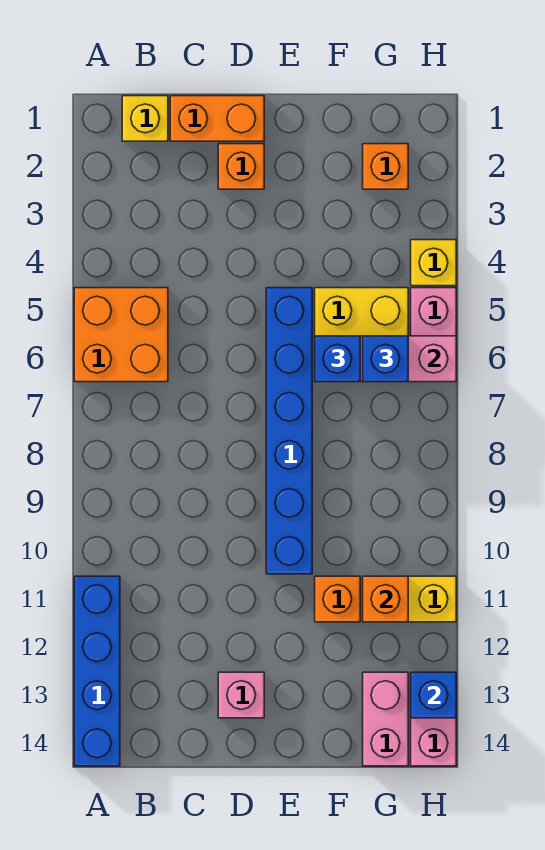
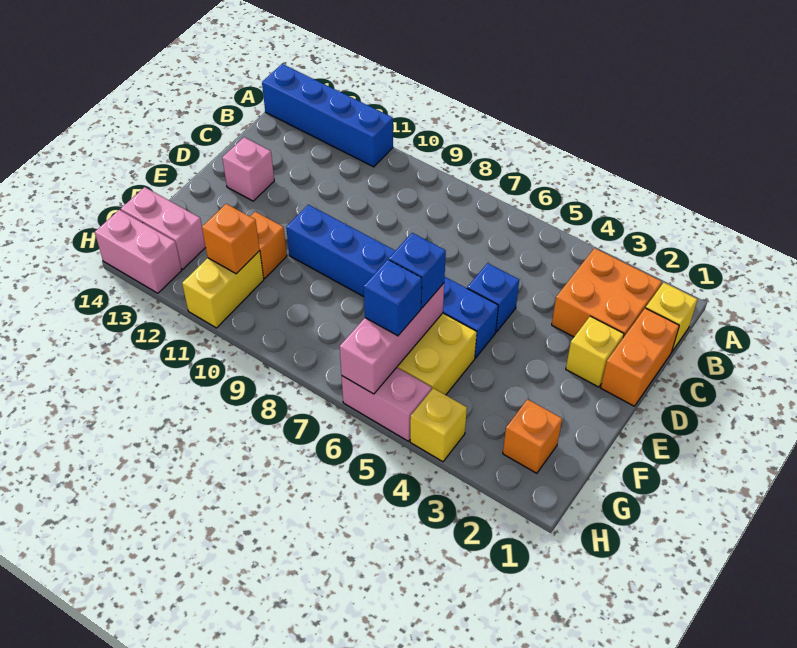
orange 2x2 brick [74,288,168,382] -> orange 2x2 brick moved to [552,248,662,338]
orange 1x1 brick [218,144,264,189] -> yellow 1x1 brick [566,316,624,387]
blue 1x1 brick [411,672,456,718] -> blue 1x1 brick moved to [467,263,519,332]

